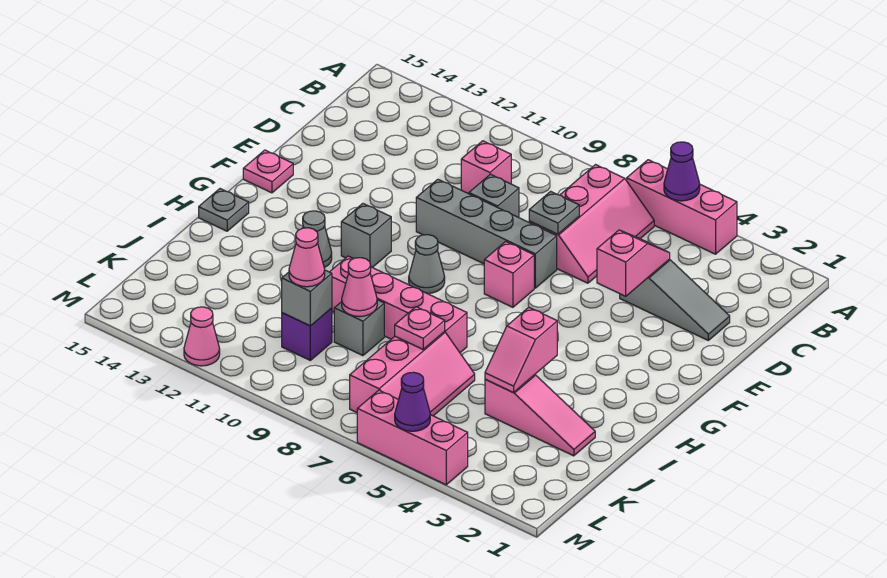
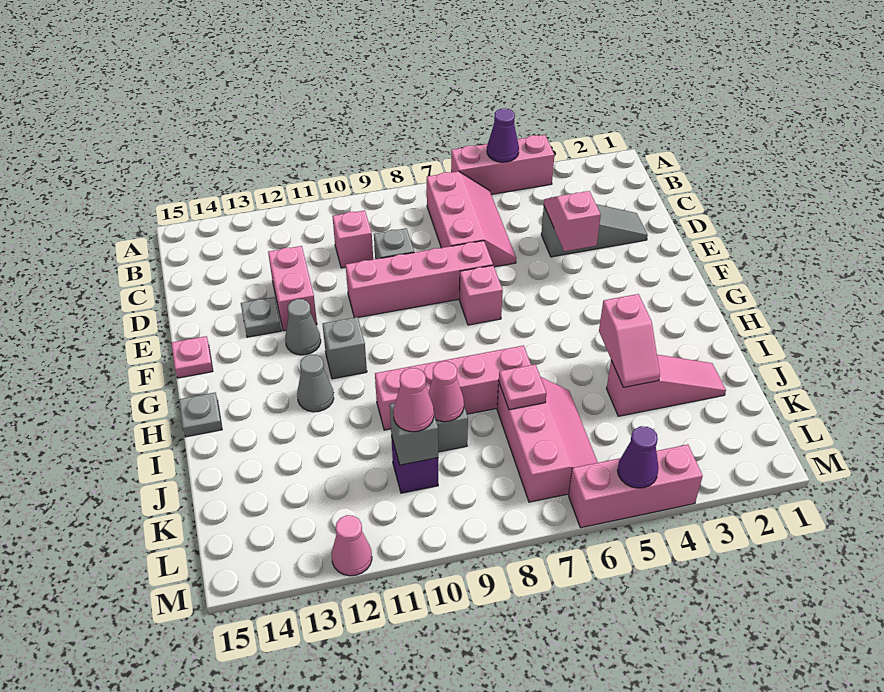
grey 1x1 plate [529,191,579,234] -> grey 1x1 plate moved to [241,297,281,337]
none -> pink 1x2 brick [268,246,317,331]
grey 1x4 brick [416,179,557,288] -> pink 1x4 brick [346,241,493,318]
grey 1x1 cone [409,235,445,294] -> grey 1x1 cone moved to [285,299,321,355]

